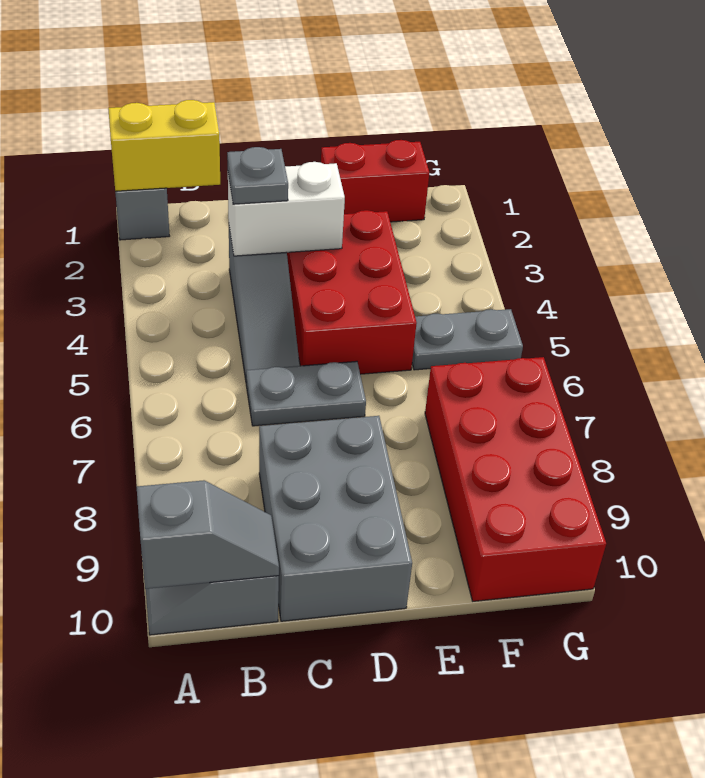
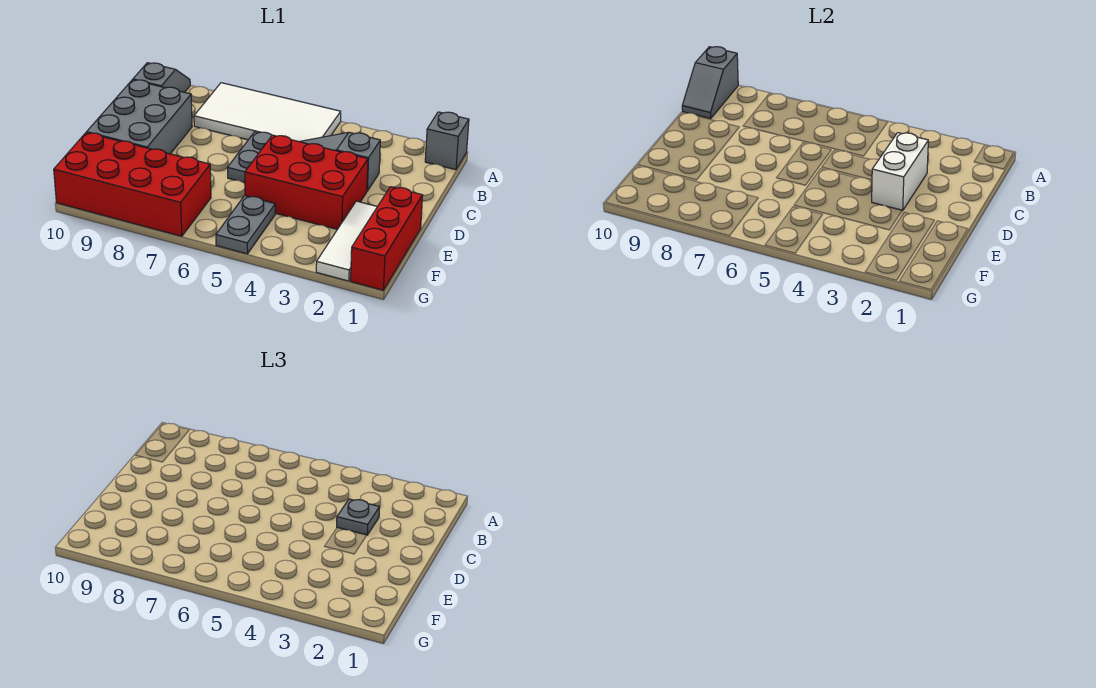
yellow 1x2 brick [108,100,220,191] -> none
none -> white 2x4 tile [194,83,341,142]
grey 2x3 brick [259,416,412,621] -> grey 2x3 brick turned to [87,80,192,154]
red 1x2 brick [321,140,429,222] -> red 1x3 brick [351,187,423,290]
none -> white 1x3 tile [316,201,377,281]

